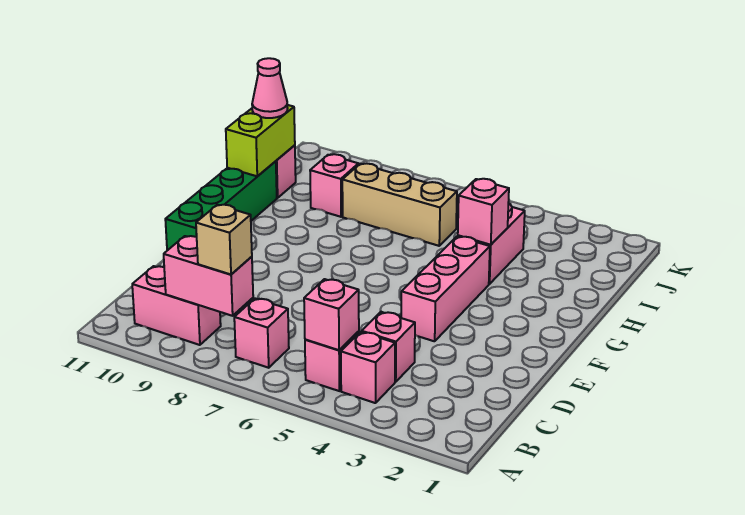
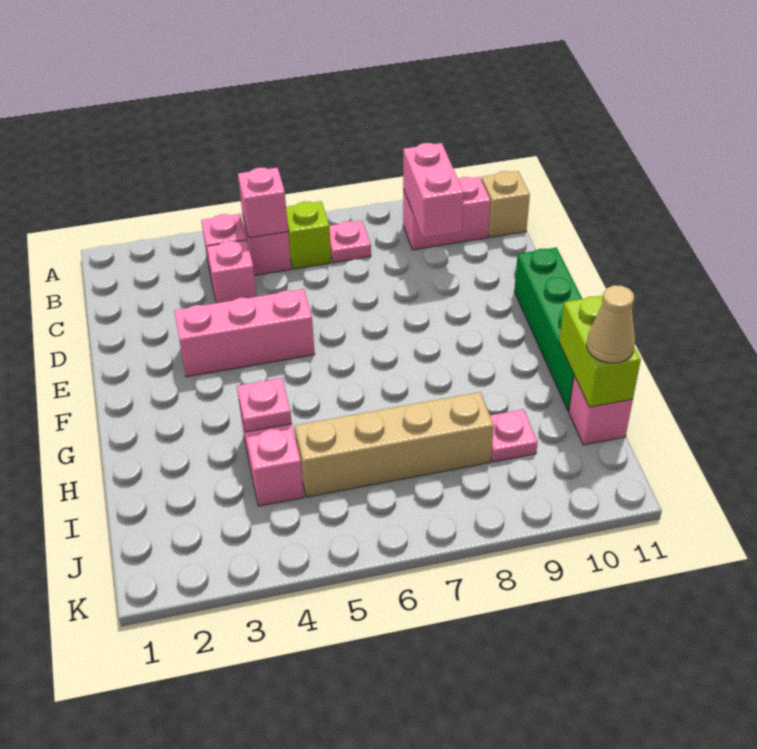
none -> lime 1x1 brick [286,201,331,269]
pink 1x1 brick [234,298,289,368] -> pink 1x1 plate [329,221,371,263]
pink 1x2 brick [164,236,253,316] -> pink 1x2 brick turned to [403,143,464,238]
tan 1x1 brick [196,205,252,274] -> tan 1x1 brick moved to [481,171,530,237]
pink 1x3 brick [401,236,490,341] -> pink 1x3 brick turned to [174,289,315,377]
pink 1x1 brick [458,179,509,245] -> pink 1x1 plate [237,378,292,432]
tan 1x3 brick [342,163,457,246] -> tan 1x4 brick [295,392,494,497]
pink 1x1 brick [310,154,359,217] -> pink 1x1 plate [490,409,538,462]
pink 1x1 cone [252,58,288,118] -> tan 1x1 cone [587,285,635,363]

